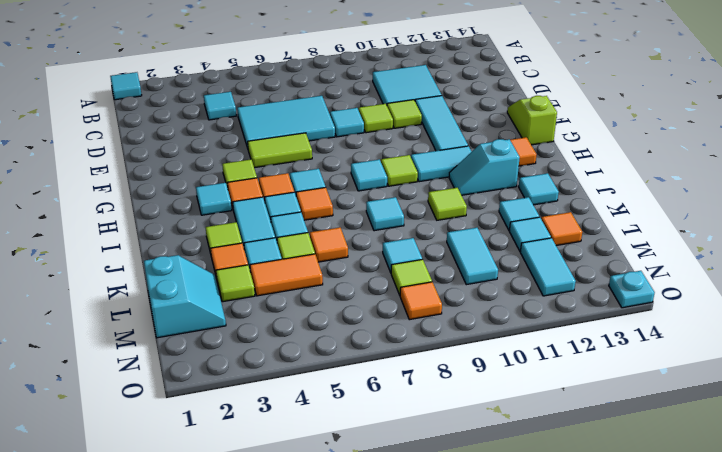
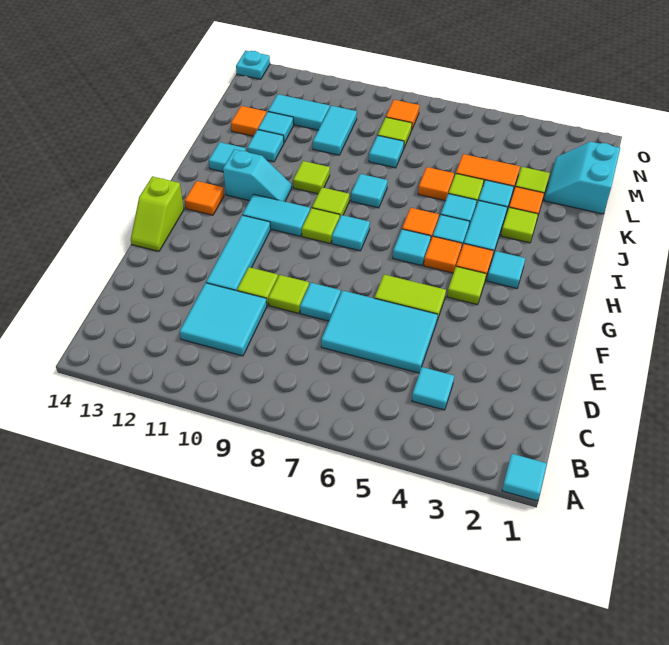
none -> lime 1x1 tile [312,187,349,216]
cyan 1x2 tile [520,238,576,296] -> cyan 1x2 tile turned to [268,94,330,130]

